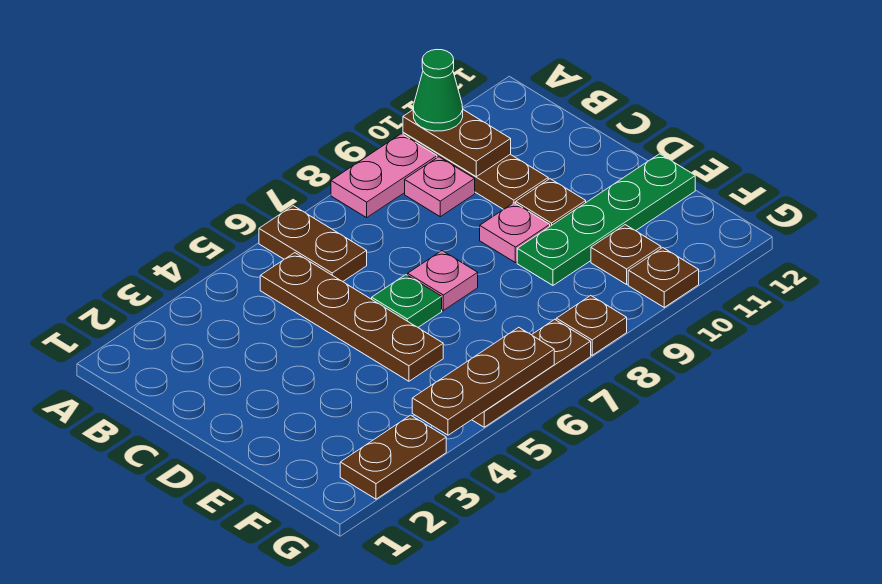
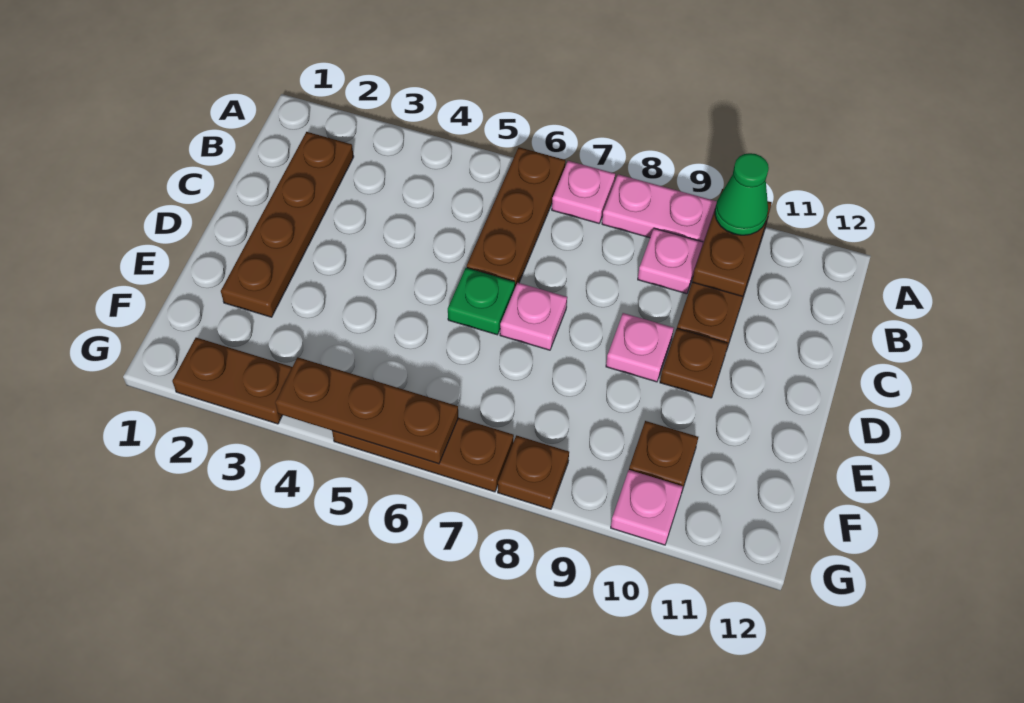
brown 1x2 plate [259,206,367,281] -> brown 1x3 plate [467,147,565,287]
none -> pink 1x1 plate [552,161,615,223]
brown 1x4 plate [260,253,443,381] -> brown 1x4 plate moved to [221,132,354,317]
green 1x4 plate [517,154,695,285] -> none
brown 1x1 plate [628,248,699,307] -> pink 1x1 plate [611,470,683,545]

